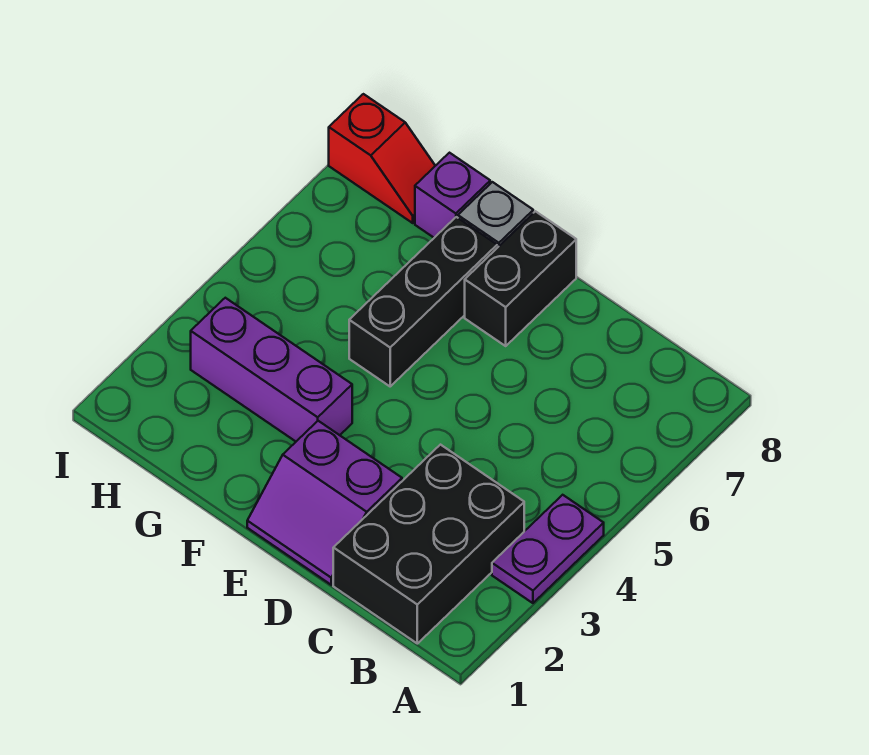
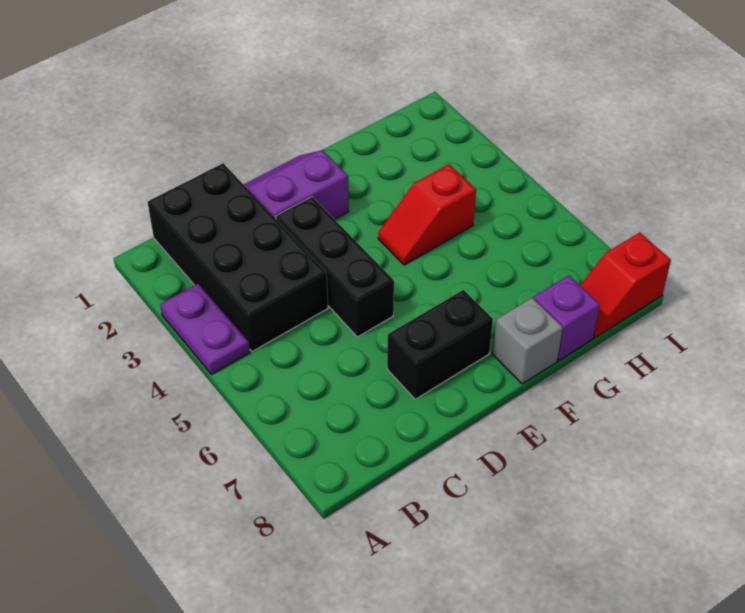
black 2x3 brick [333,445,524,644] -> black 2x4 brick [147,163,328,352]
black 1x2 brick [465,211,576,346] -> black 1x2 brick turned to [387,290,493,399]
purple 1x3 brick [191,298,352,441] -> none
none -> red 1x2 slope [378,164,476,265]
black 1x3 brick [349,217,497,386] -> black 1x3 brick moved to [276,197,394,337]

